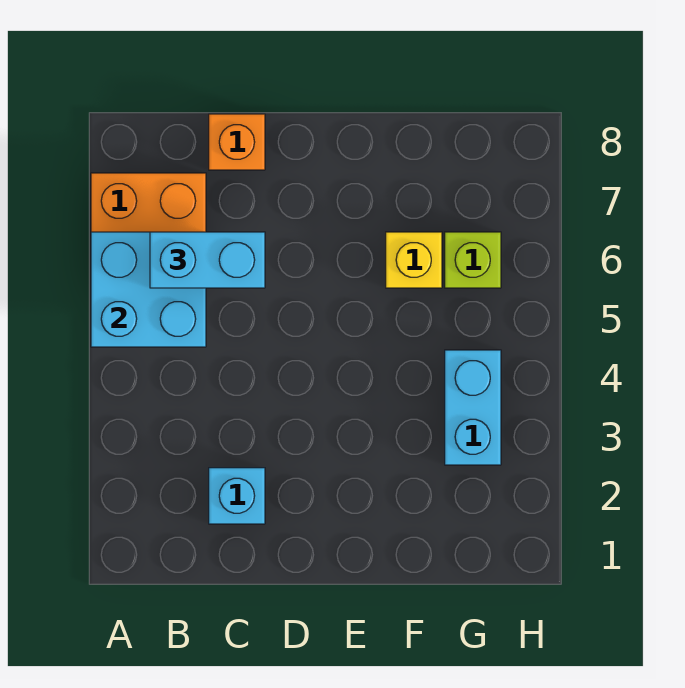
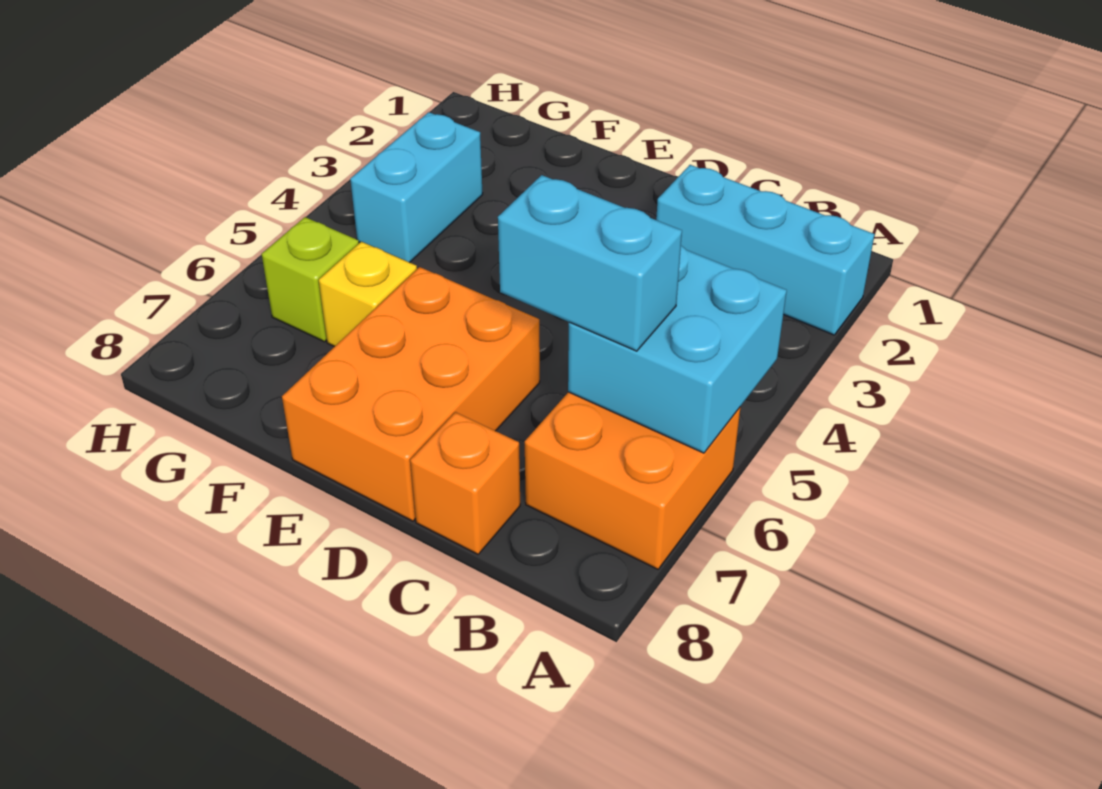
cyan 1x1 brick [209,468,265,524] -> cyan 1x3 brick [656,165,875,335]
none -> orange 2x3 brick [282,267,540,521]

